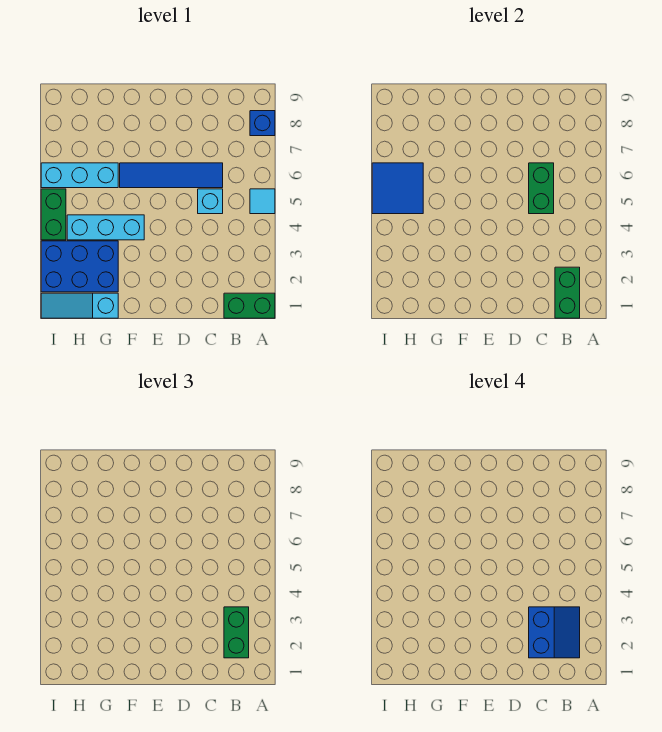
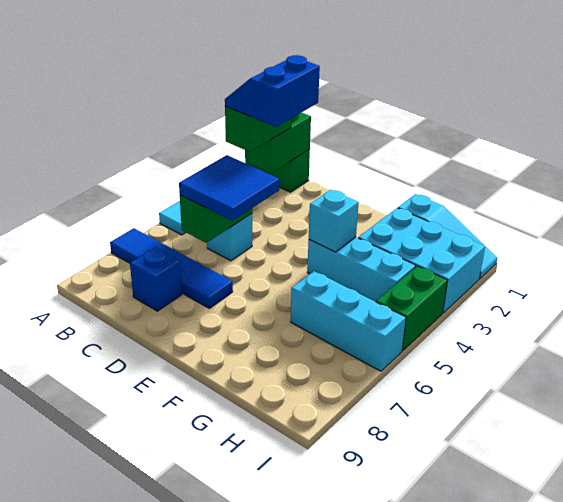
blue 1x1 brick [250,111,275,136] -> blue 1x1 brick moved to [130,247,182,311]
blue 1x4 tile [120,163,223,188] -> blue 1x4 tile moved to [110,228,233,308]
none -> cyan 1x1 brick [309,190,359,252]
blue 2x3 brick [41,241,118,292] -> cyan 2x3 brick [358,208,485,313]
blue 2x2 tile [372,163,423,214] -> blue 2x2 tile moved to [179,155,279,220]

